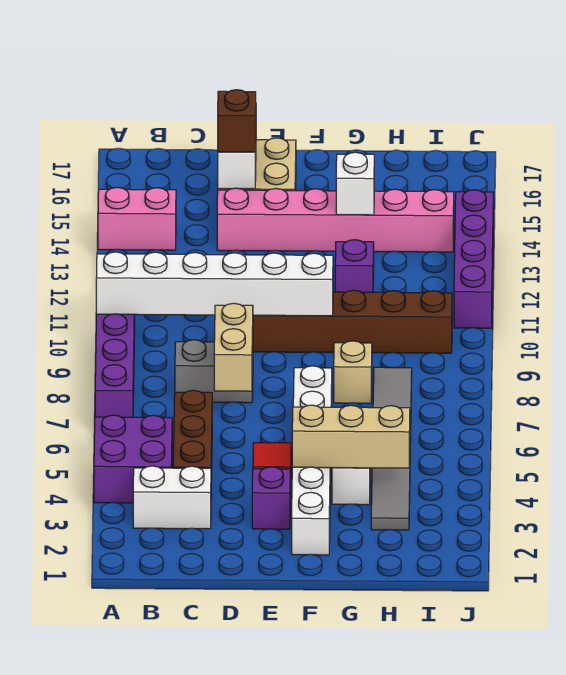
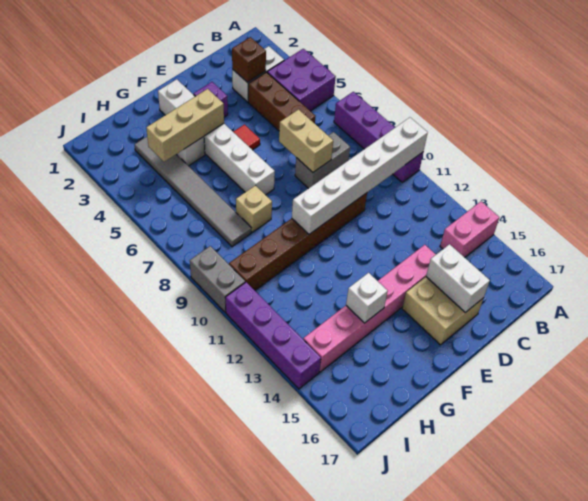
brown 1x1 brick [218,90,256,152] -> brown 1x1 brick moved to [232,37,266,83]
purple 1x1 brick [335,240,374,292] -> none
none -> grey 1x2 brick [190,246,245,312]

